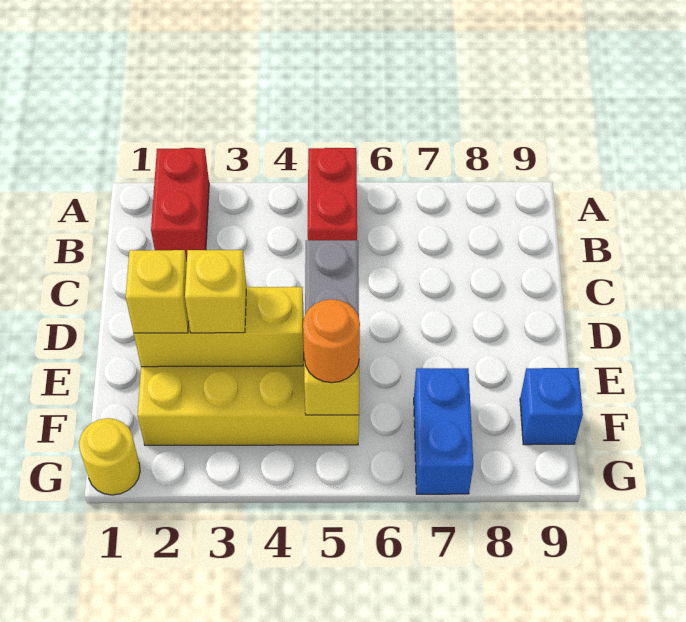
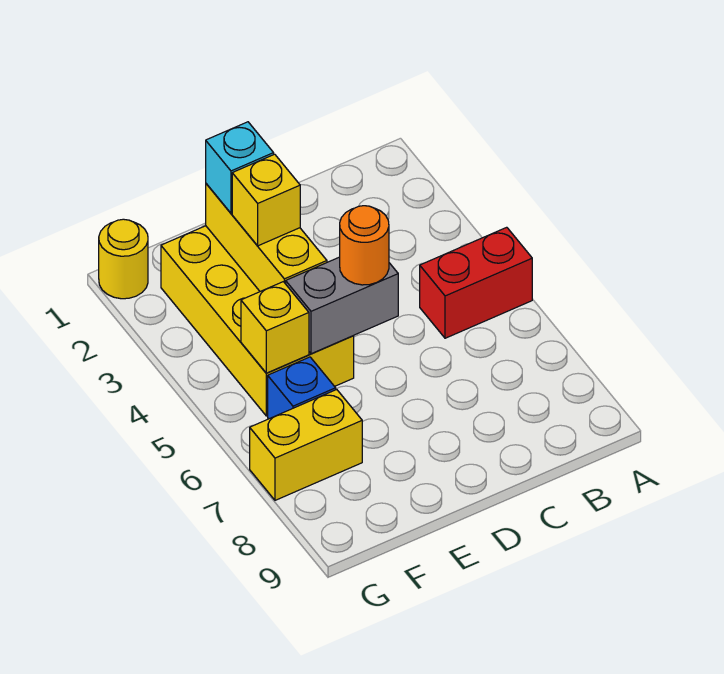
red 1x2 brick [151,148,209,262] -> none
yellow 1x1 brick [126,250,189,333] -> cyan 1x1 brick [206,122,274,213]
orange 1x1 round brick [303,299,360,383] -> orange 1x1 round brick moved to [340,206,389,285]
blue 1x2 brick [414,368,473,494] -> yellow 1x2 brick [250,390,362,500]
blue 1x1 brick [520,368,583,445] -> blue 1x1 brick moved to [268,357,336,419]

